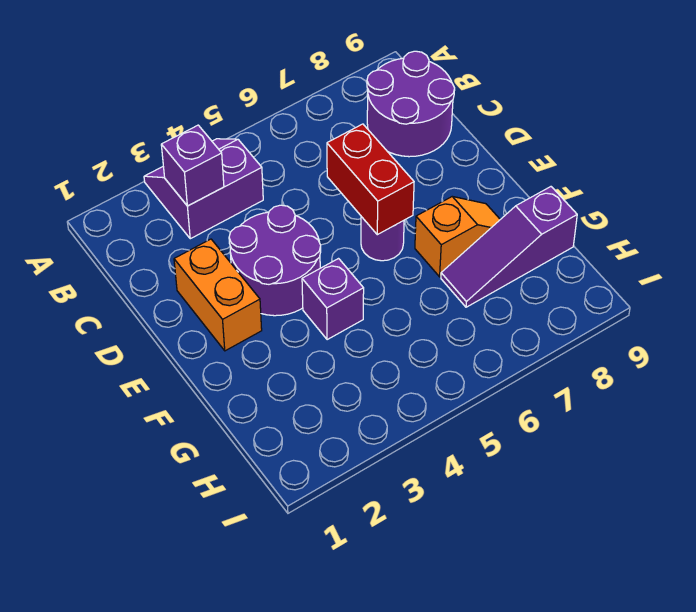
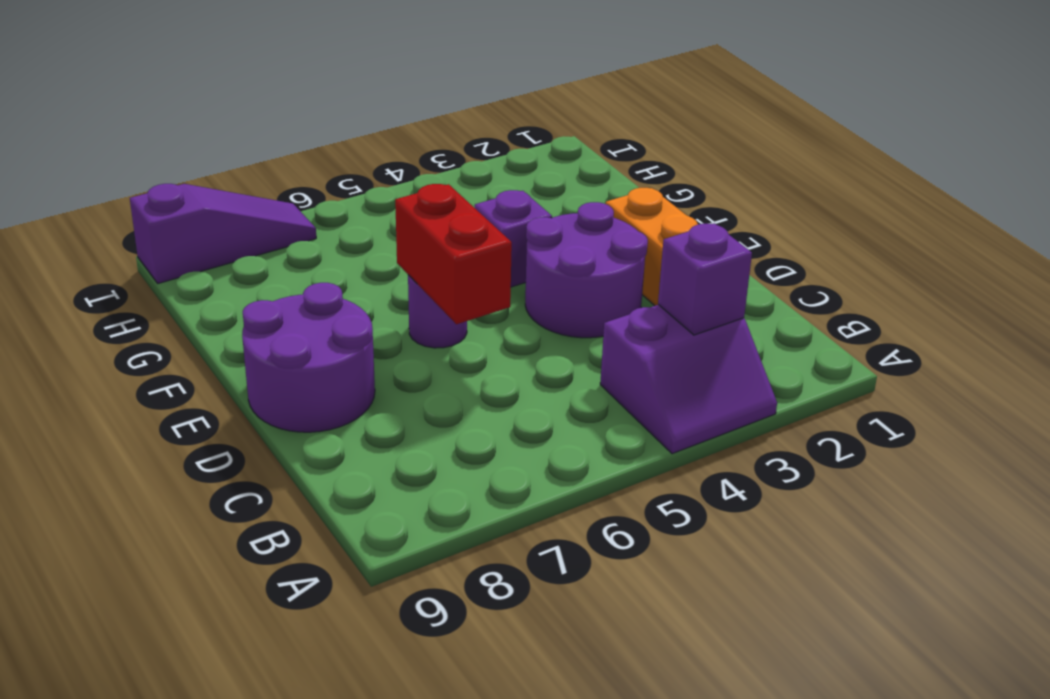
purple 2x2 round brick [367,51,455,157] -> purple 2x2 round brick moved to [242,283,375,432]
orange 1x2 slope [415,197,500,277] -> none
purple 1x3 slope [441,187,577,307] -> purple 1x3 slope moved to [130,184,316,283]

